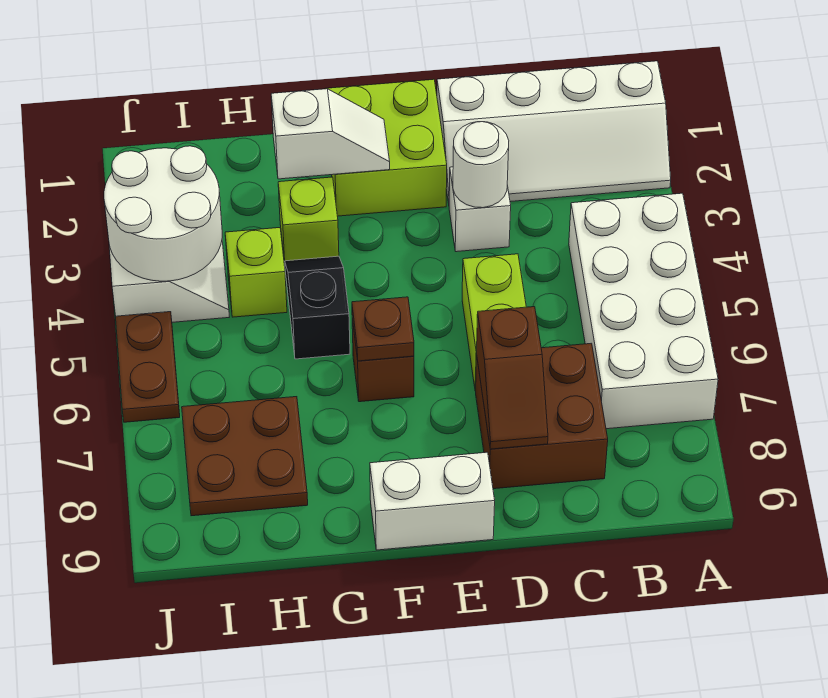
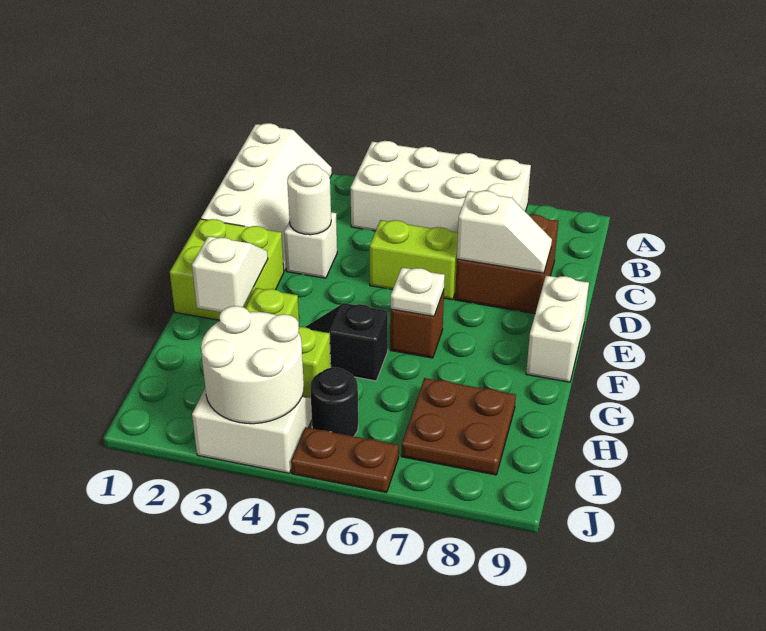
brown 1x2 slope [477,307,548,449] -> white 1x2 slope [457,191,552,273]
brown 1x1 plate [352,297,414,361] -> white 1x1 plate [391,268,445,316]
none -> black 1x1 round brick [310,367,358,436]

